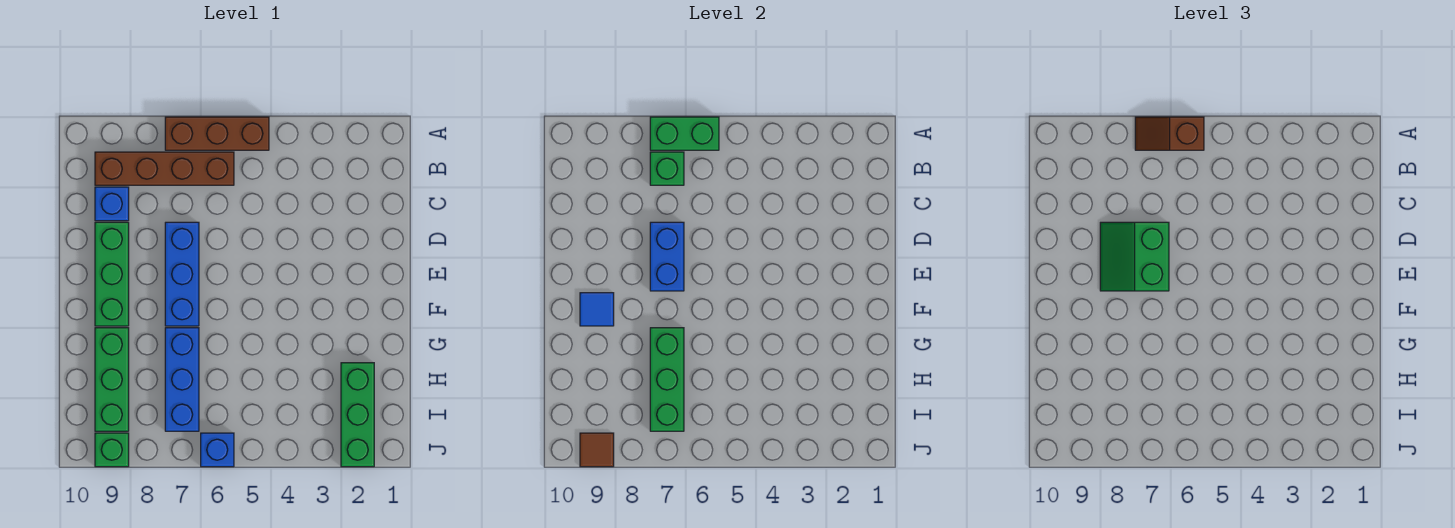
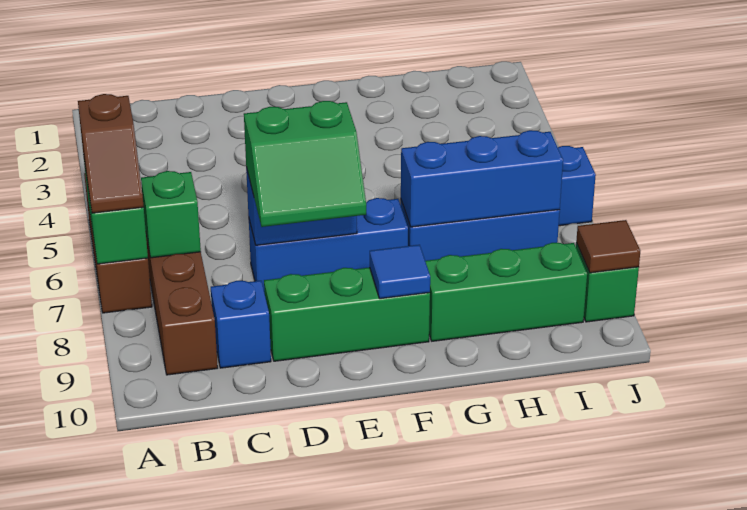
green 1x3 brick [650,328,684,431] -> blue 1x3 brick [401,130,563,227]
green 1x3 brick [341,363,374,467] -> none

